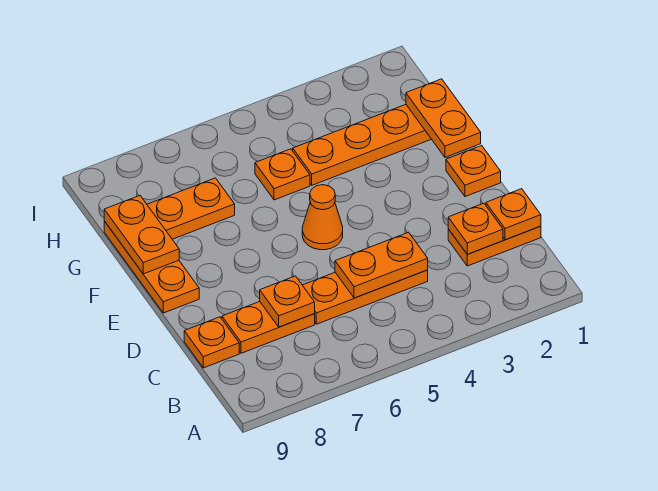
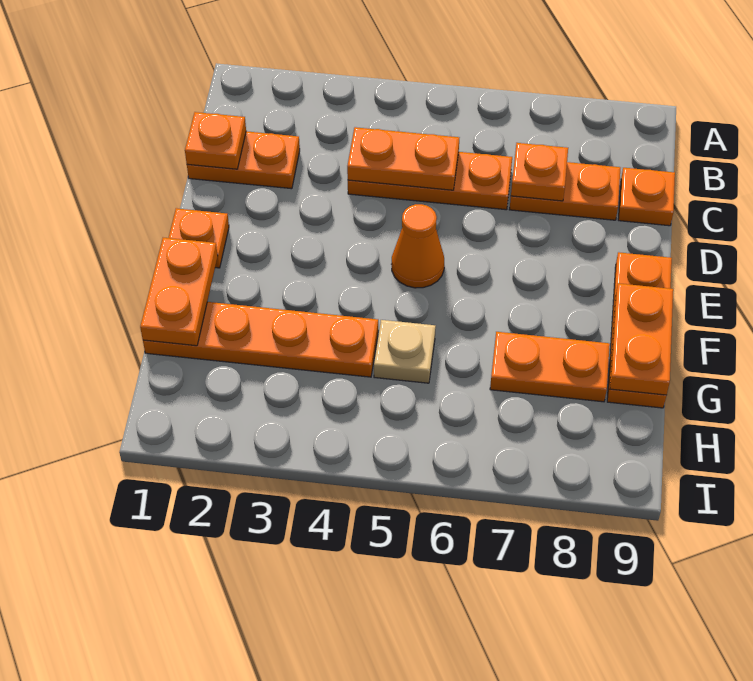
orange 1x1 plate [448,203,503,254] -> none
orange 1x1 plate [255,149,310,200] -> tan 1x1 plate [374,320,436,383]

